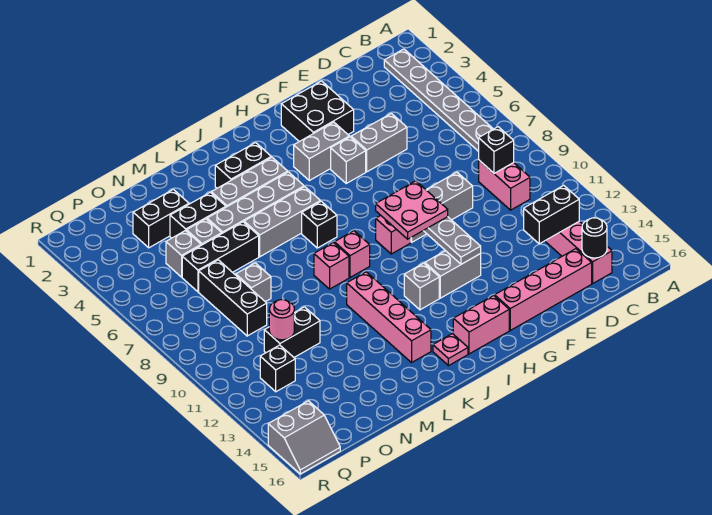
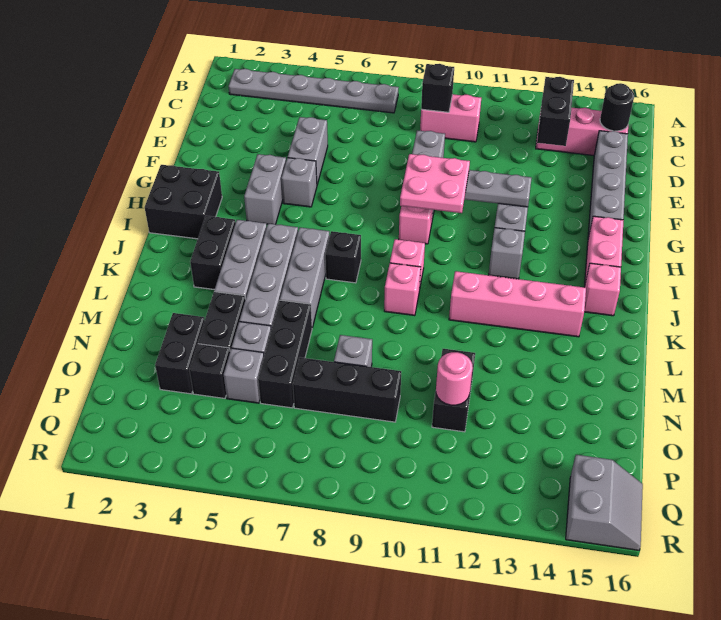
pink 1x4 brick [495,249,592,330] -> grey 1x4 brick [588,131,628,238]
black 2x2 brick [281,81,354,142] -> black 2x2 brick moved to [145,165,222,239]
pink 1x1 plate [433,334,468,366] -> pink 1x1 brick [584,263,621,316]
black 1x1 brick [260,345,295,392] -> black 1x1 brick moved to [189,344,230,398]

